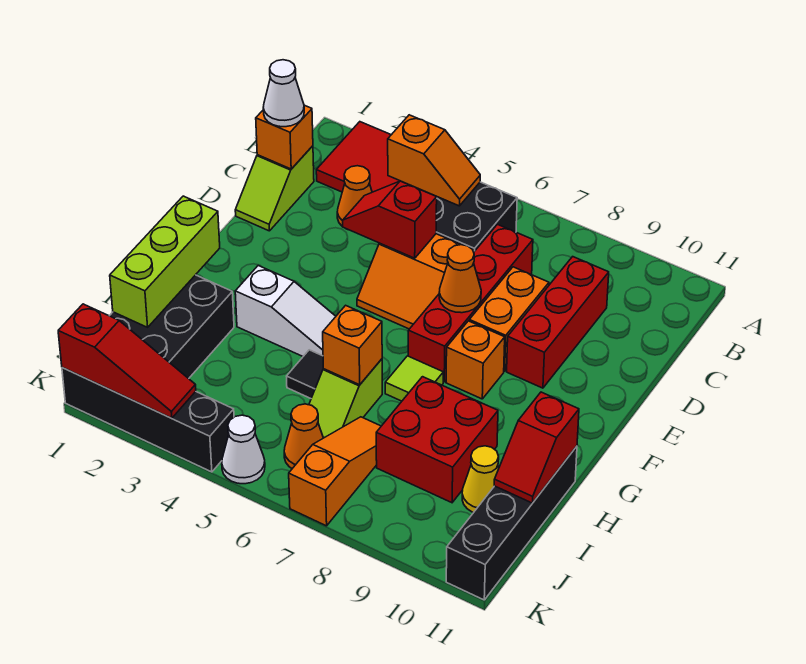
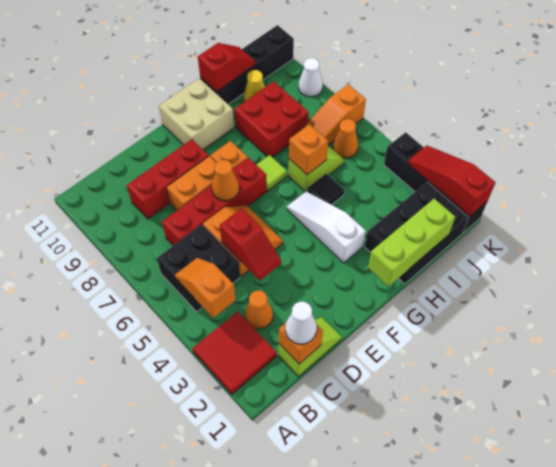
none -> tan 2x2 brick [159,78,234,150]
white 1x1 cone [222,415,265,484] -> white 1x1 cone moved to [299,58,323,97]

